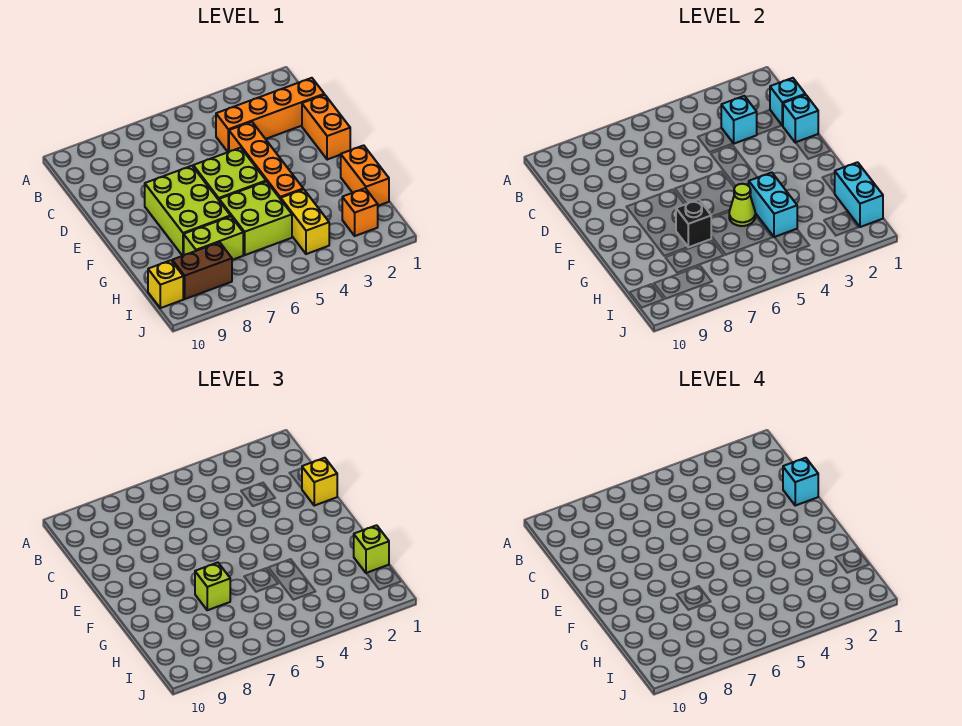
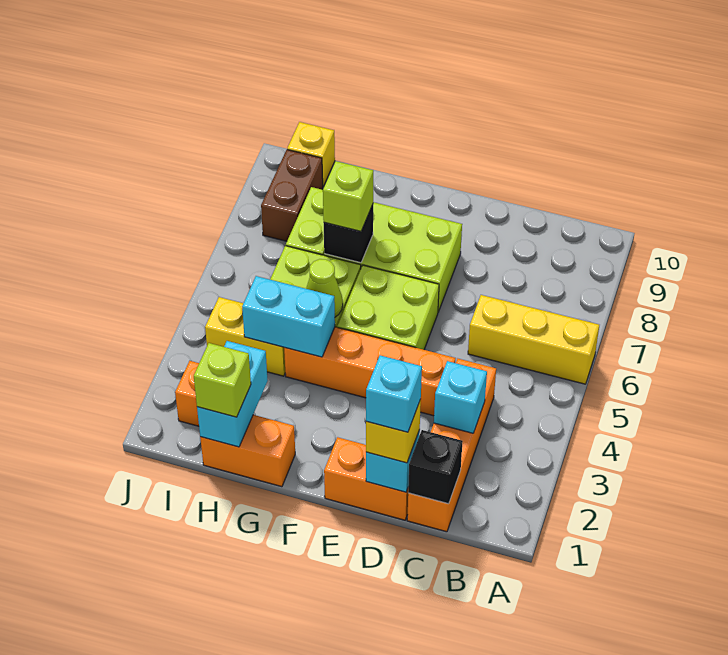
none -> yellow 1x3 brick [468,295,599,384]
cyan 1x1 brick [770,78,805,126] -> black 1x1 brick [408,430,463,504]
cyan 1x2 brick [835,162,883,227] -> cyan 1x2 brick turned to [197,341,268,447]

